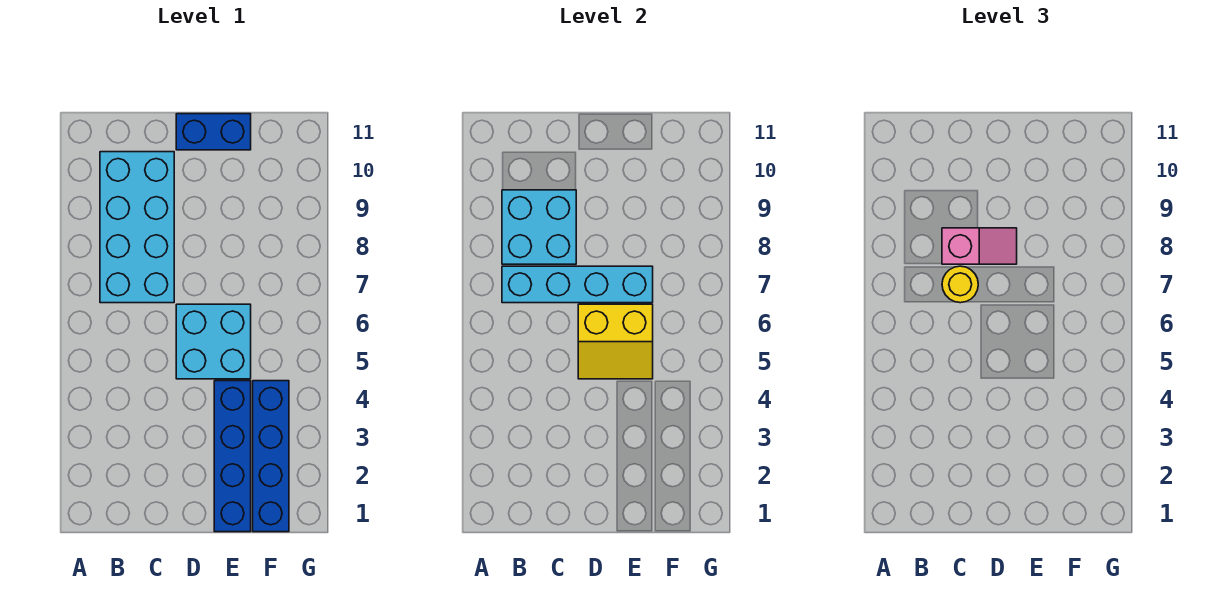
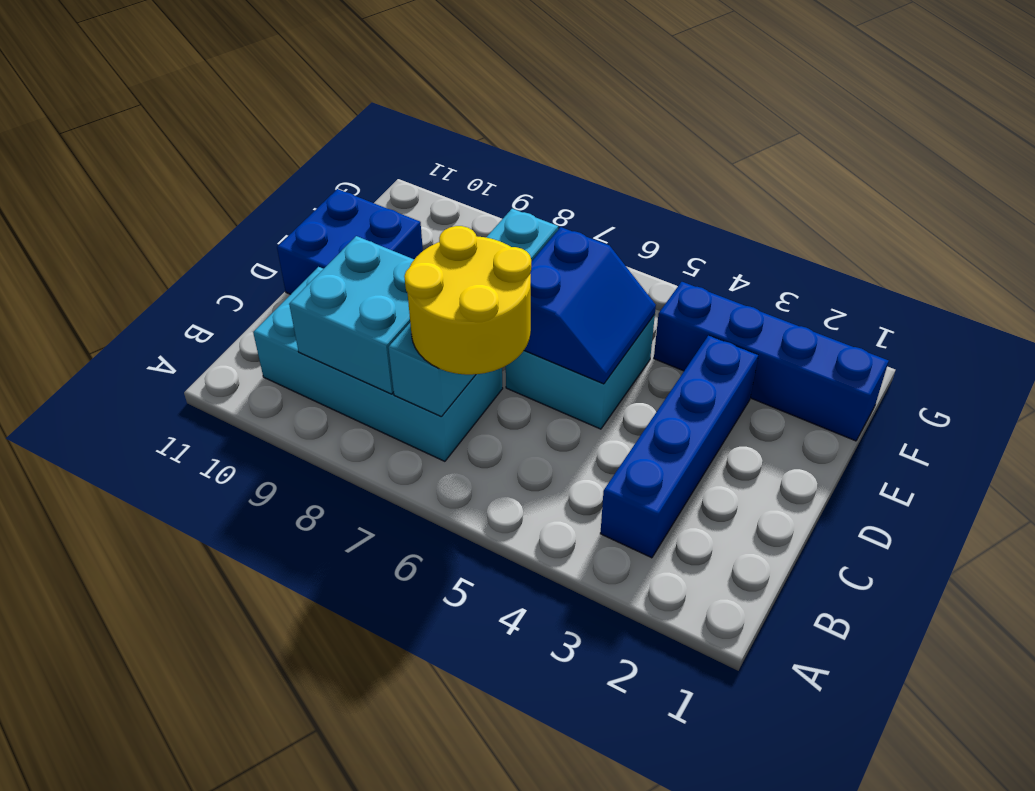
yellow 1x1 round brick [942,266,978,303] -> yellow 2x2 round brick [404,226,531,375]
pink 1x2 slope [942,228,1017,264] -> none
yellow 2x2 slope [578,304,653,379] -> blue 2x2 slope [524,227,656,384]
blue 1x2 brick [176,114,251,150] -> blue 2x2 brick [277,189,423,294]
blue 1x4 brick [214,381,251,532] -> blue 1x4 brick turned to [600,335,758,558]

